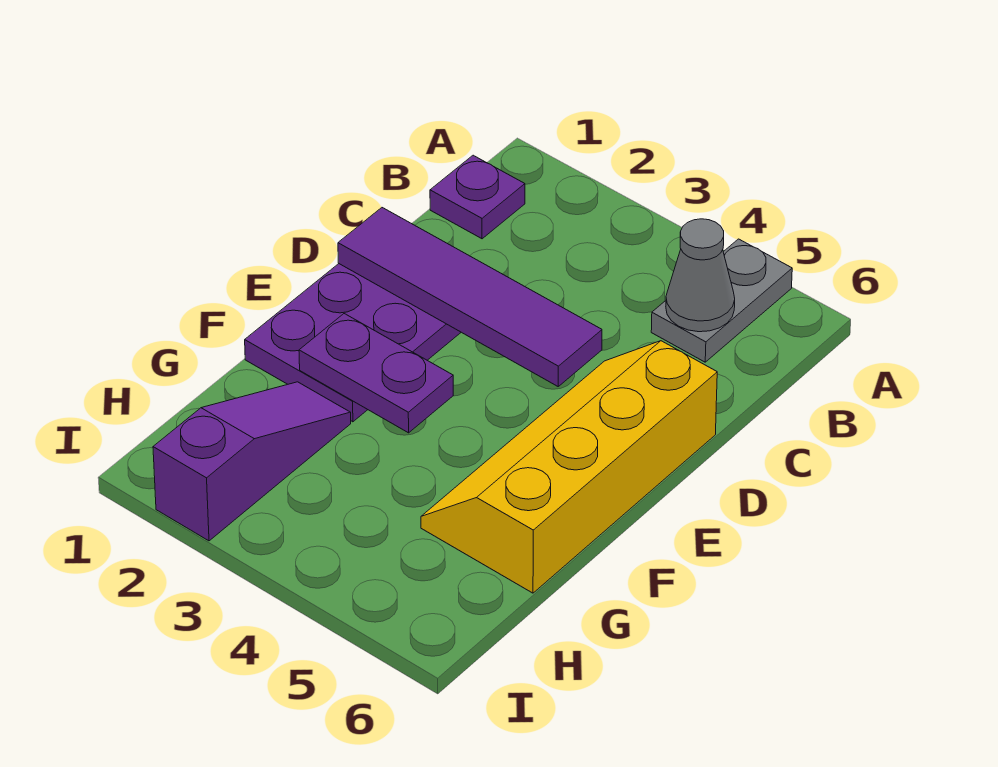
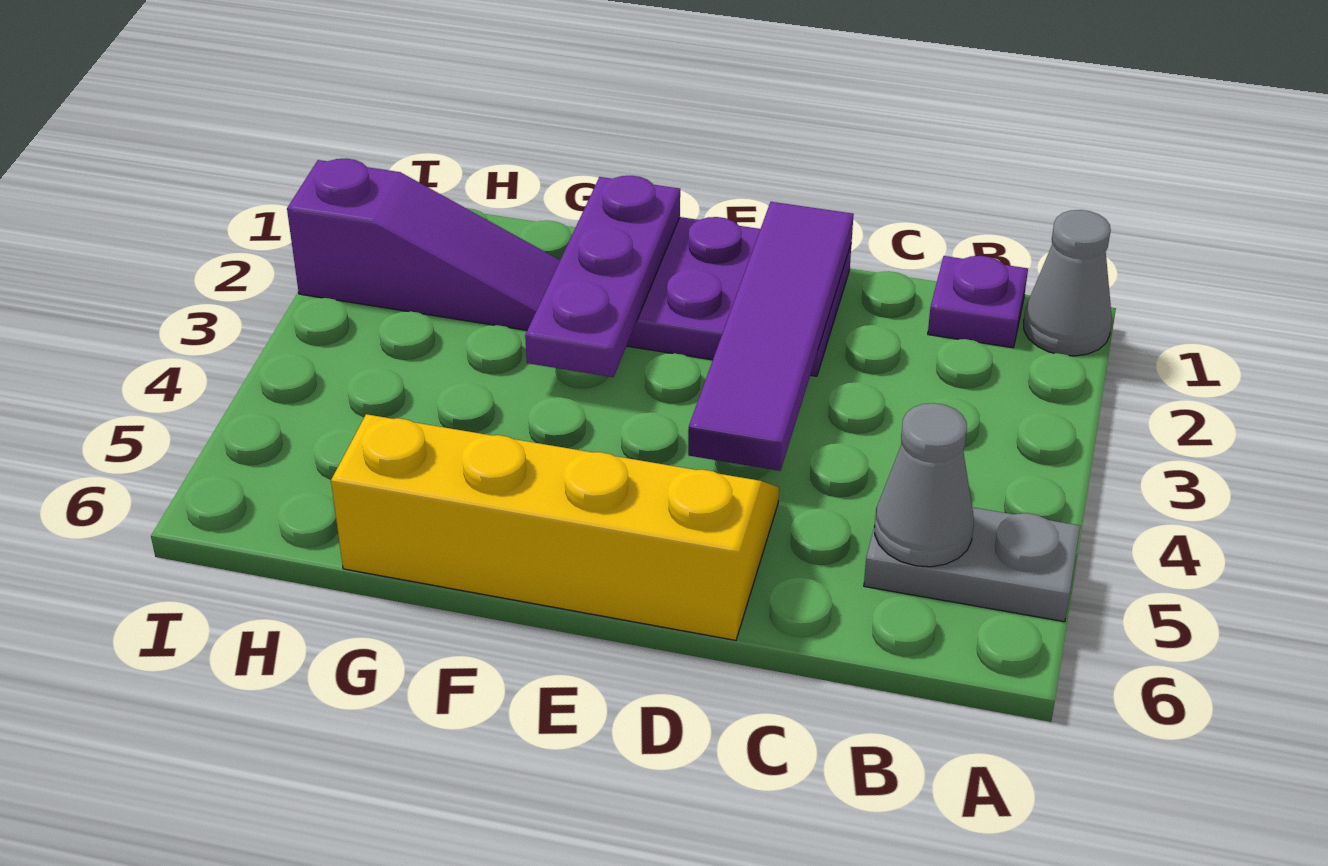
none -> grey 1x1 cone [1024,210,1112,356]
purple 1x2 plate [299,314,453,433] -> purple 1x3 plate [525,176,680,377]

